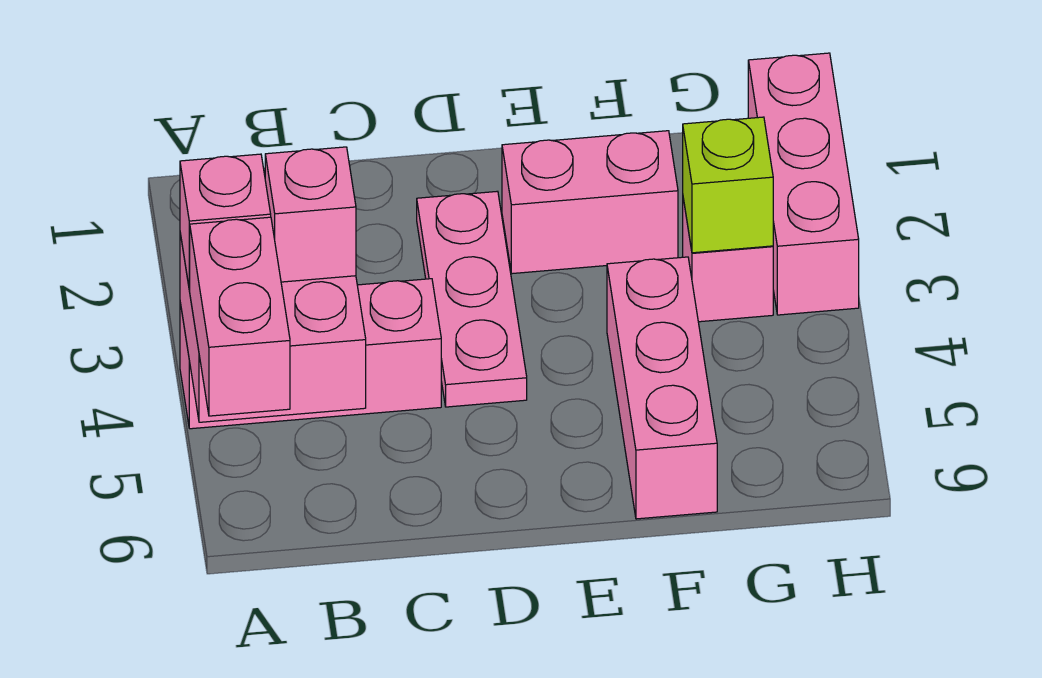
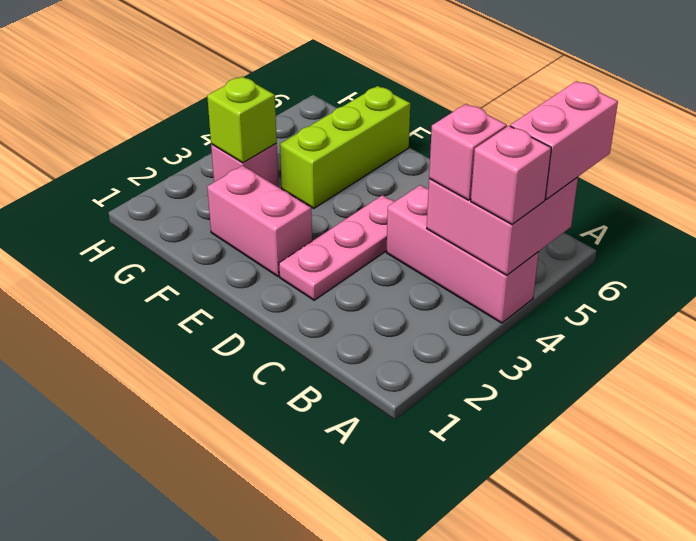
pink 1x3 brick [607,257,717,519] -> lime 1x3 brick [280,86,410,208]
pink 1x3 brick [748,53,859,315] -> none

